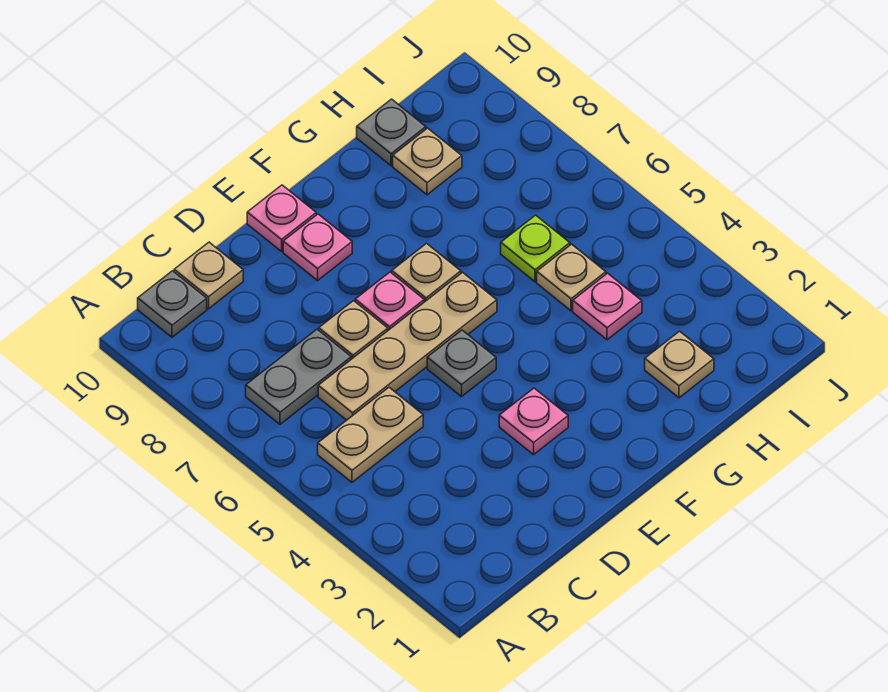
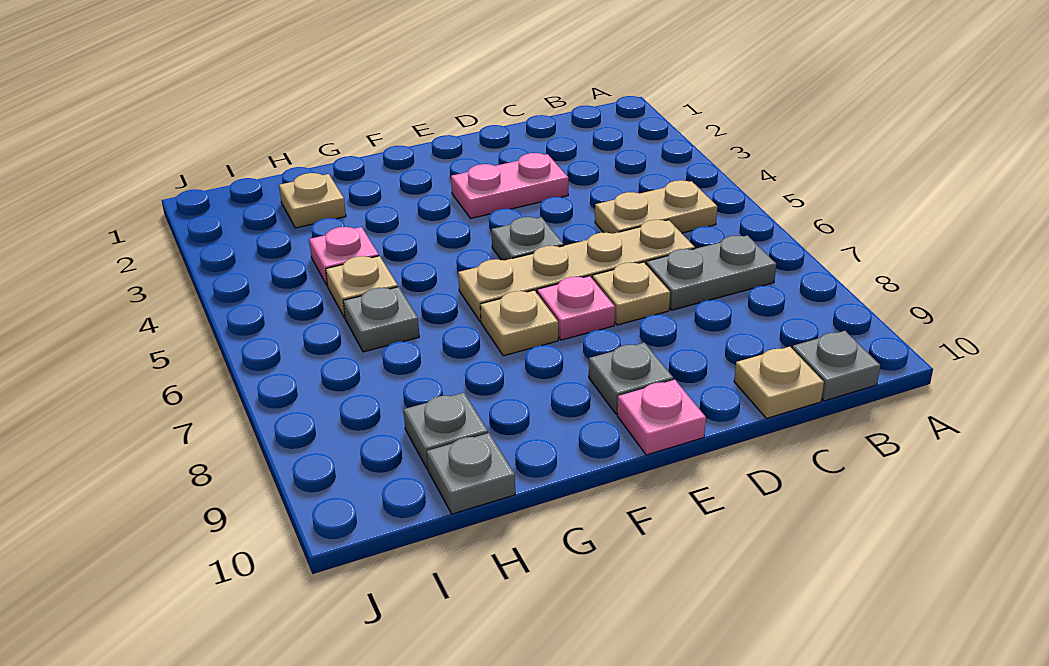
pink 1x1 plate [499,388,568,455] -> pink 1x2 plate [451,153,568,219]
pink 1x1 plate [283,214,352,280] -> grey 1x1 plate [589,343,673,414]
lime 1x1 plate [501,215,570,282] -> grey 1x1 plate [343,287,419,352]
tan 1x1 plate [393,128,462,195] -> grey 1x1 plate [404,393,488,469]

